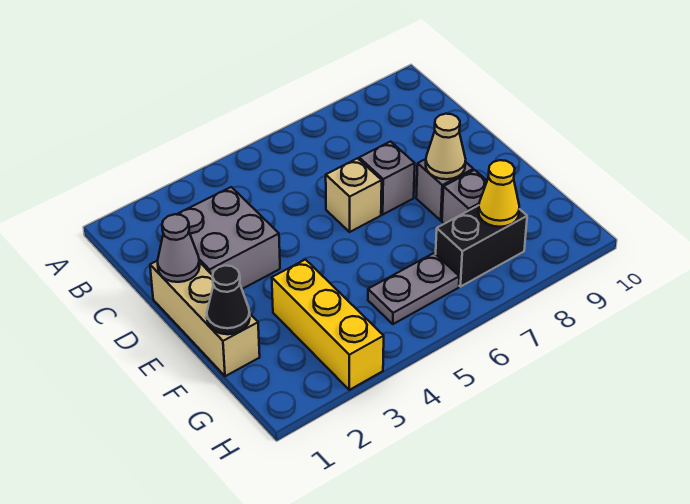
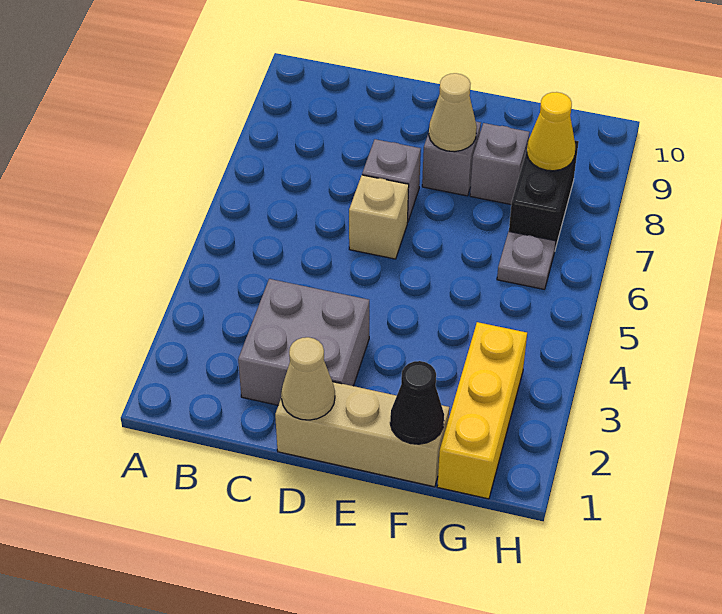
grey 1x1 cone [157,214,200,282] -> tan 1x1 cone [281,337,335,420]
yellow 1x3 brick [272,260,384,390] -> yellow 1x3 brick turned to [437,322,527,499]
grey 1x2 plate [368,253,459,324] -> grey 1x1 plate [497,232,556,289]

